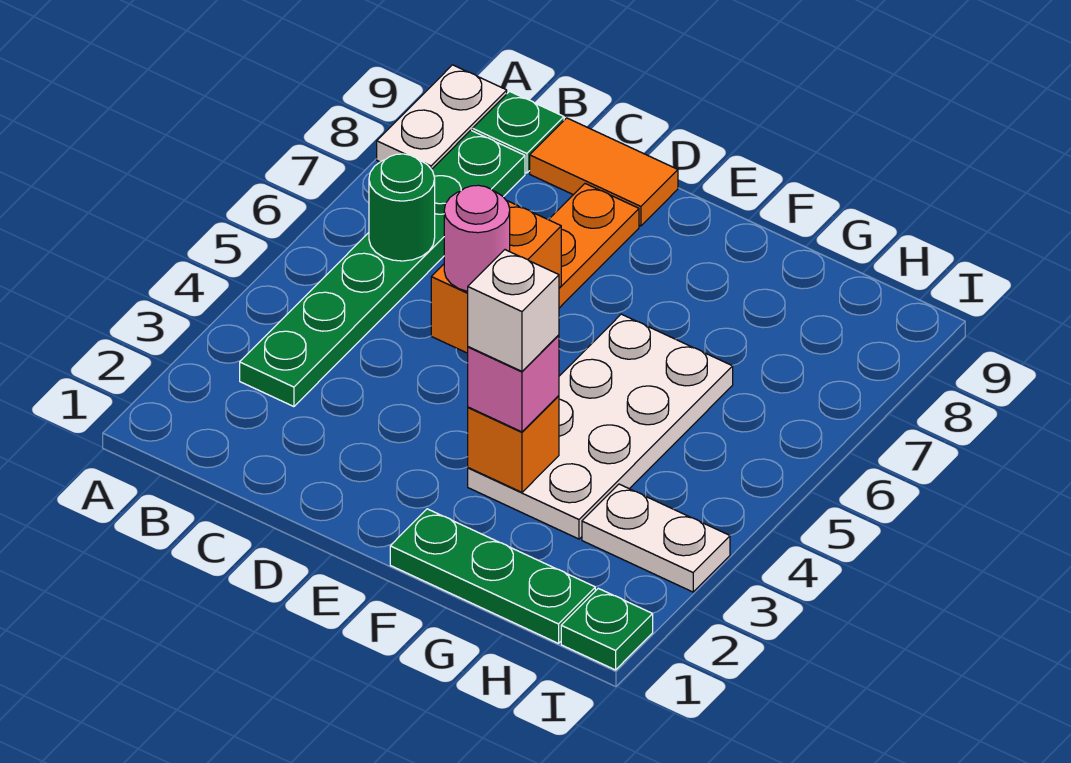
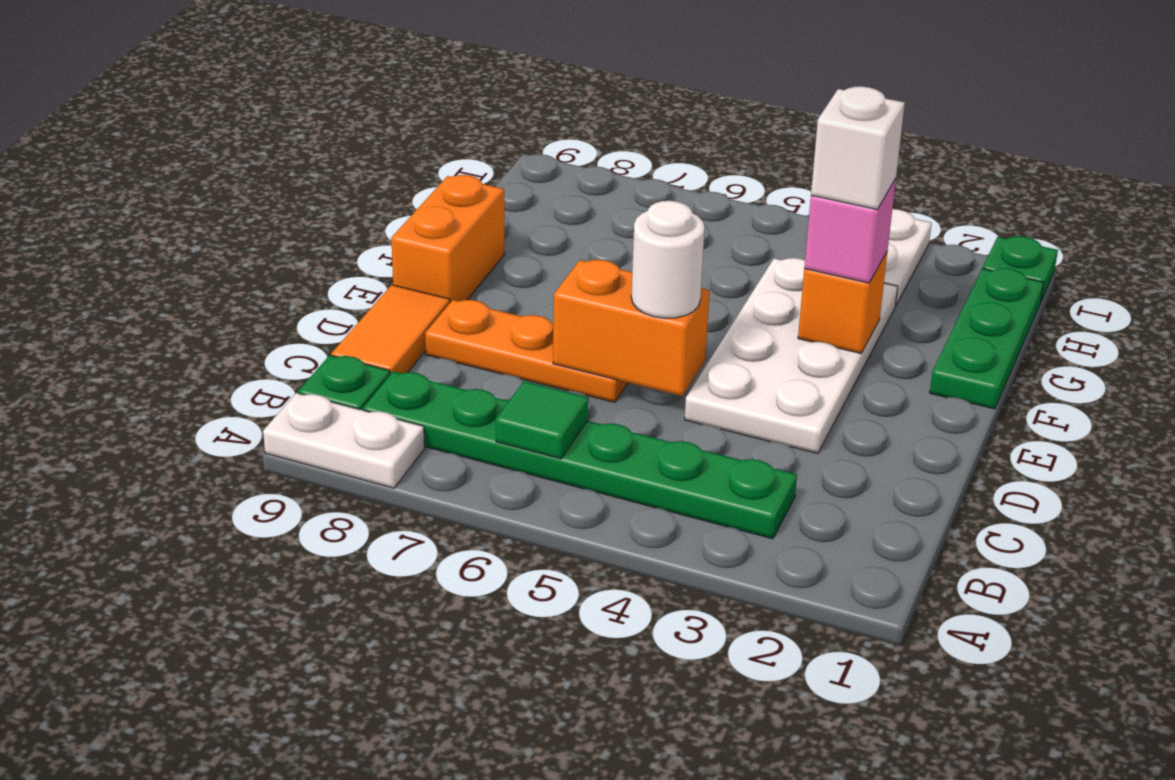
green 1x1 round brick [369,154,435,261] -> green 1x1 tile [496,381,588,459]
pink 1x1 round brick [444,185,510,292] -> white 1x1 round brick [631,201,705,318]
none -> orange 1x2 brick [391,175,504,302]
white 2x4 plate [468,314,733,539] -> white 2x4 plate turned to [685,258,898,453]

